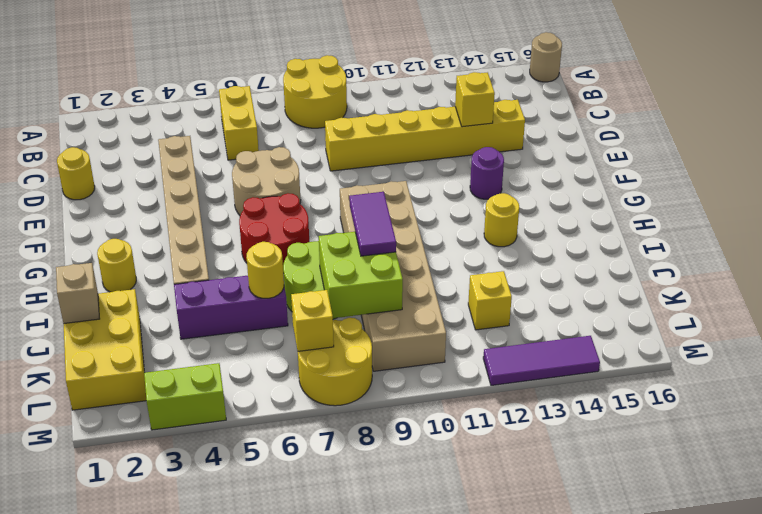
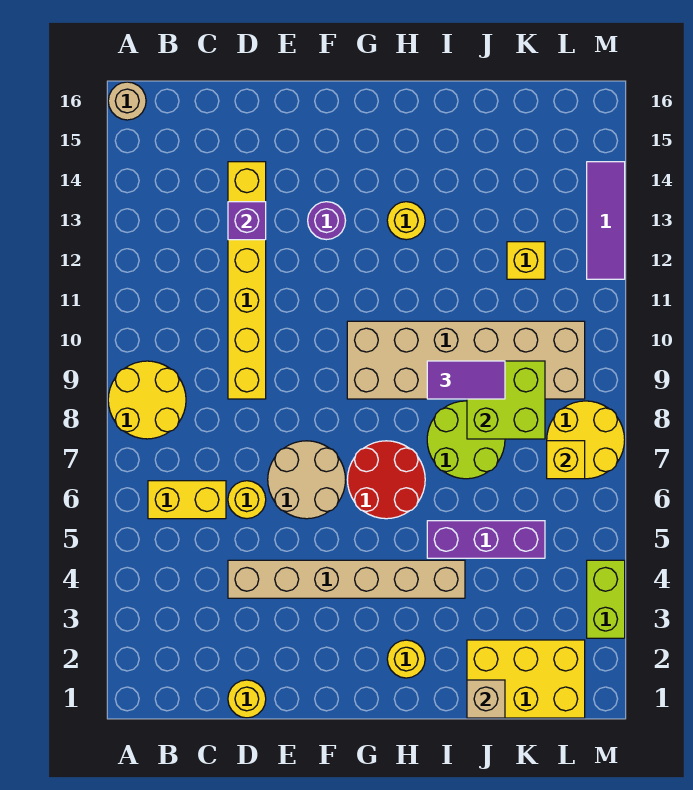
yellow 1x1 brick [455,72,495,127] -> purple 1x1 brick [228,202,266,240]
purple 1x3 brick [174,276,288,339] -> purple 1x3 brick turned to [427,521,545,558]
yellow 1x1 round brick [246,242,284,298] -> yellow 1x1 round brick moved to [228,481,266,519]

